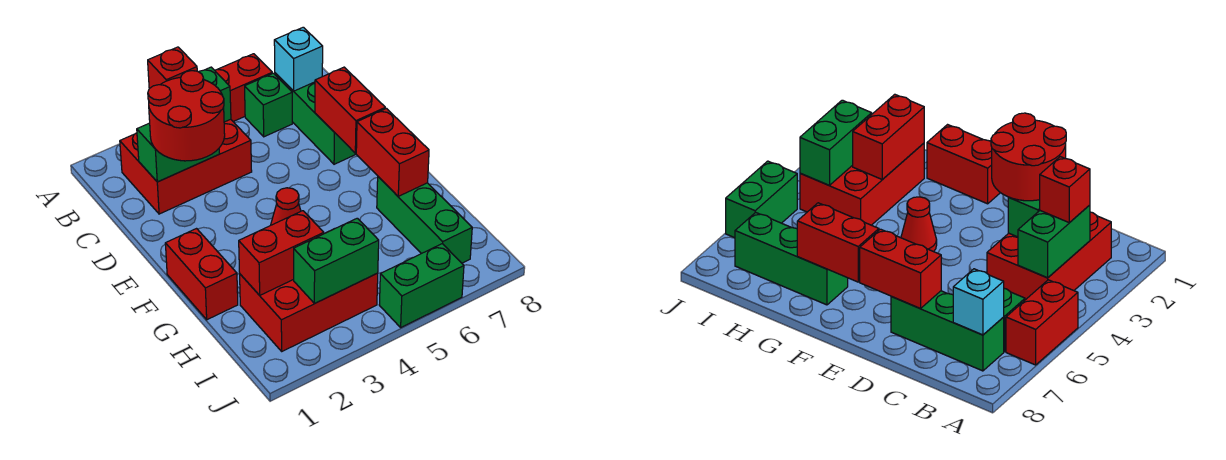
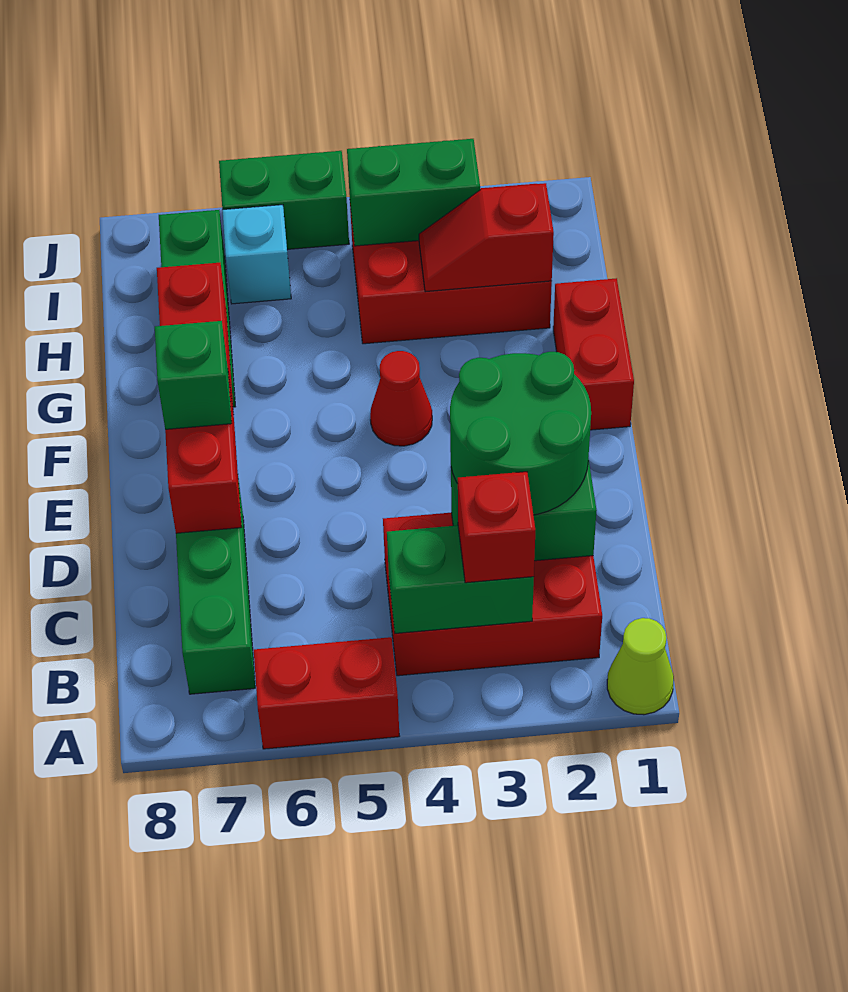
none -> lime 1x1 cone [607,618,674,715]
green 1x1 brick [245,73,292,137] -> green 1x1 brick moved to [155,321,232,429]
cyan 1x1 brick [274,27,323,91] -> cyan 1x1 brick moved to [222,205,291,304]
red 2x2 round brick [148,71,225,161] -> green 2x2 round brick [450,352,591,515]
red 1x2 brick [239,211,324,295] -> red 1x2 slope [419,183,554,292]

